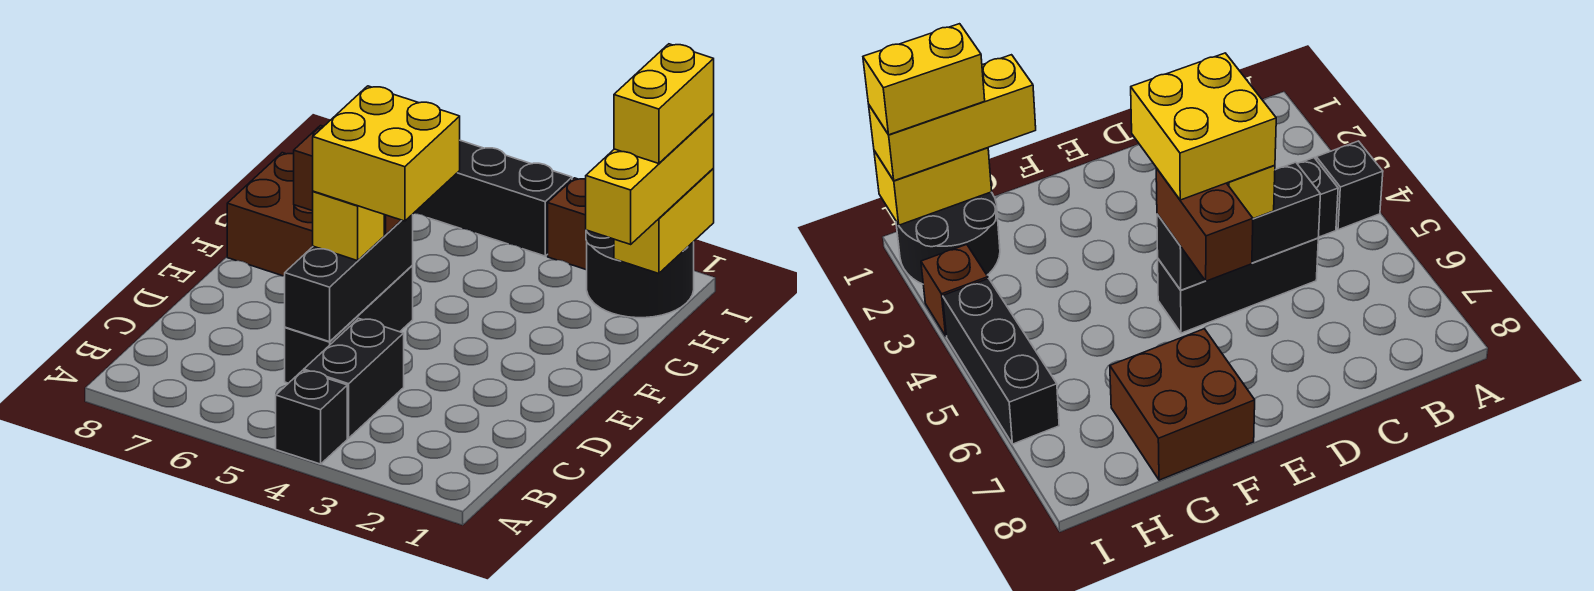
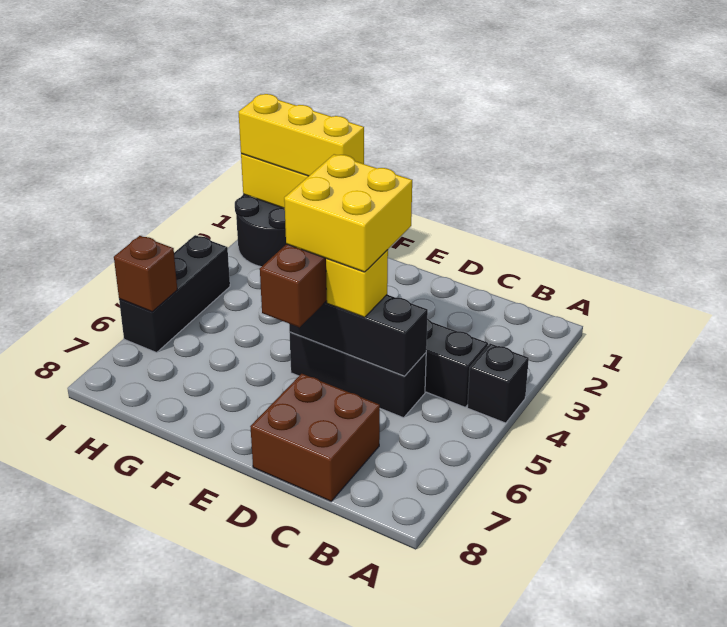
brown 2x2 brick [227,153,313,276] -> brown 2x2 brick moved to [250,374,380,501]
yellow 1x2 brick [614,44,714,164] -> none
brown 1x1 brick [548,178,587,270] -> brown 1x1 brick moved to [114,236,177,312]

